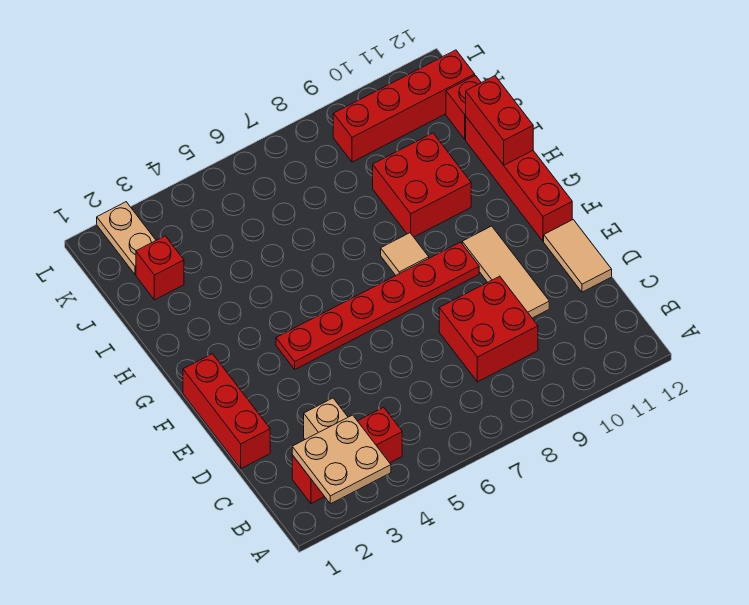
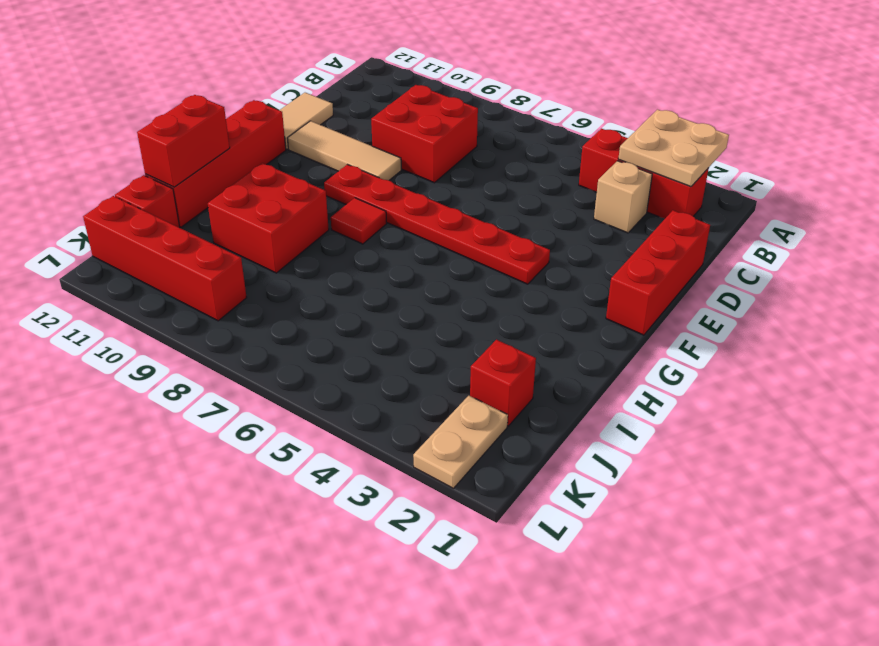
tan 1x3 tile [462,226,549,318] -> tan 1x3 tile turned to [287,121,401,180]
tan 1x1 tile [381,233,429,275] -> red 1x1 tile [331,198,387,244]

